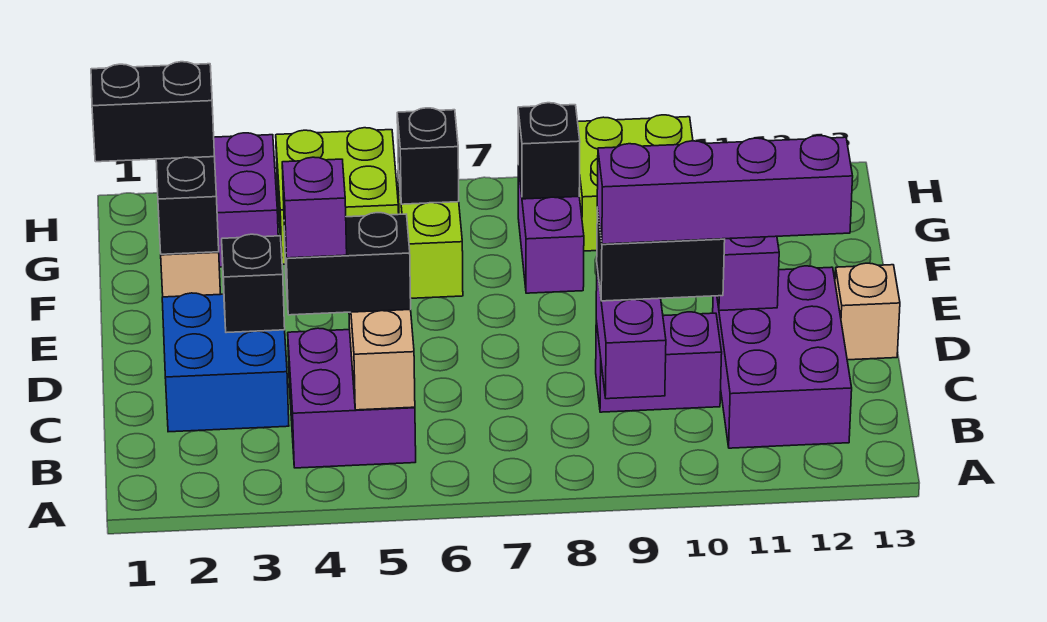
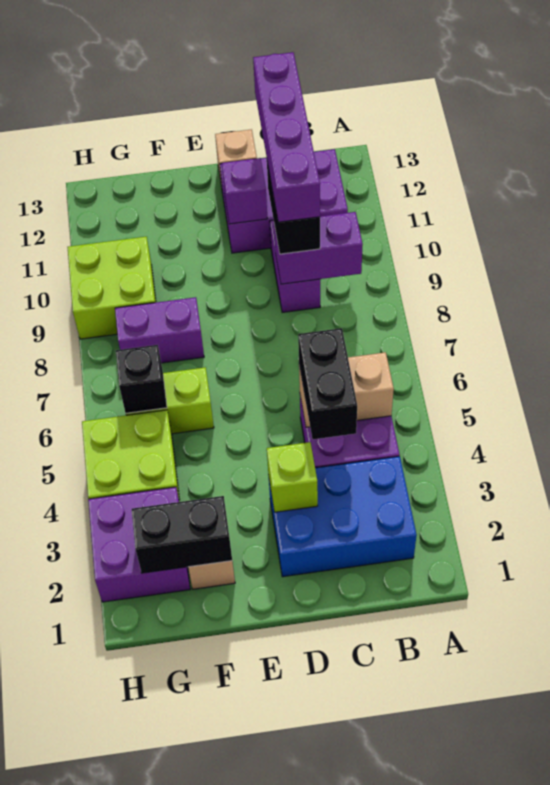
blue 2x2 brick [162,293,289,432] -> blue 2x3 brick [269,456,417,577]
purple 1x1 brick [282,157,347,258] -> none
black 1x1 brick [222,234,285,333] -> lime 1x1 brick [267,442,318,512]
black 1x2 brick [91,62,215,162] -> none
black 1x1 brick [518,103,580,199] -> none

